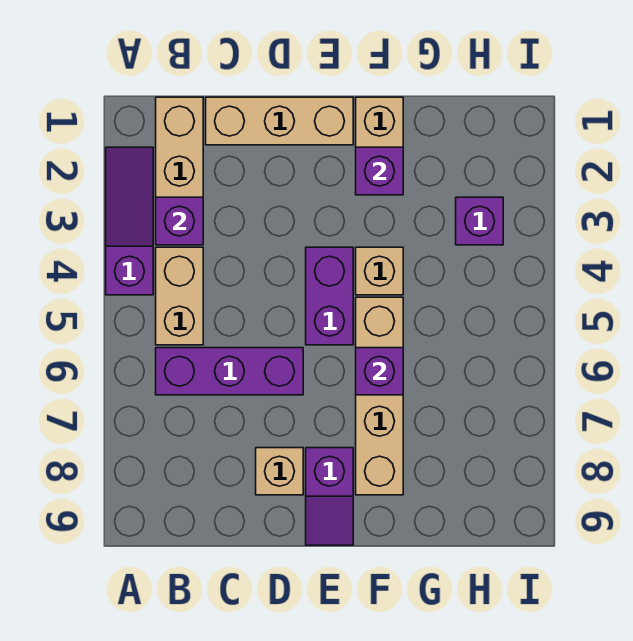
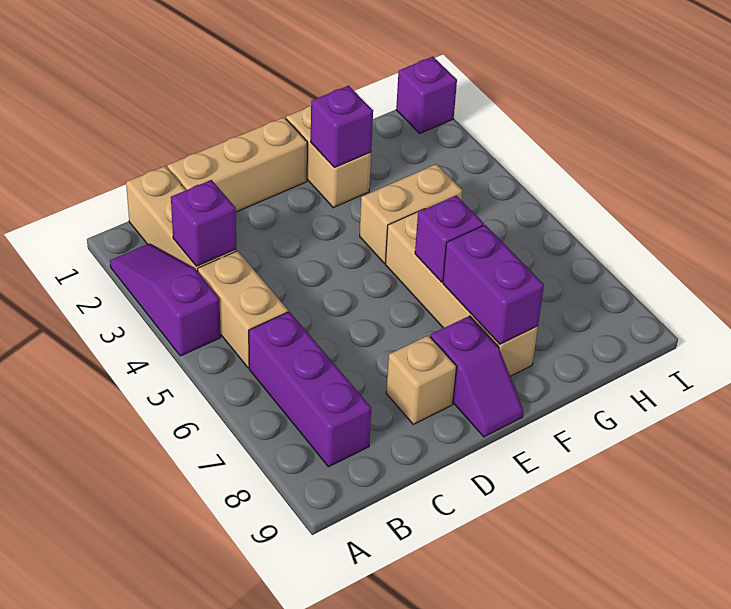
purple 1x3 brick [156,348,303,395] -> purple 1x3 brick turned to [249,312,371,467]
purple 1x2 brick [306,247,353,345] -> purple 1x2 brick moved to [443,225,544,344]
tan 1x1 brick [356,247,403,295] -> tan 1x2 brick [360,164,462,263]
purple 1x1 brick [456,197,503,245] -> purple 1x1 brick moved to [396,57,457,133]

